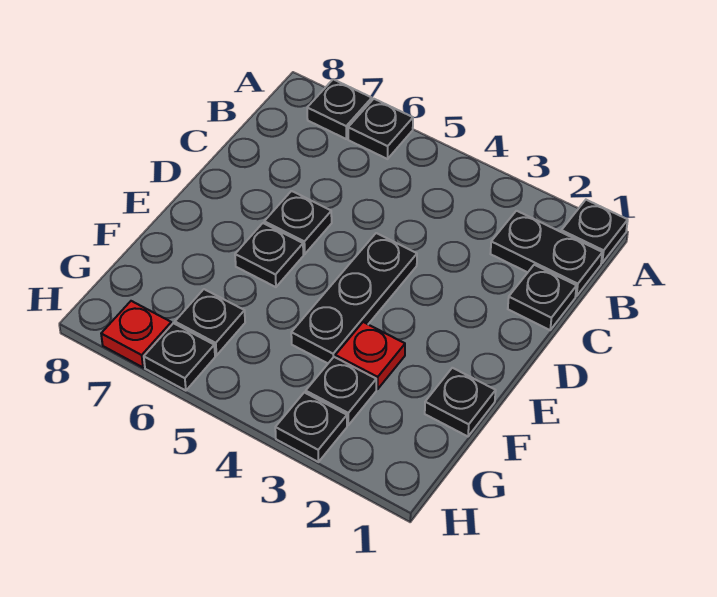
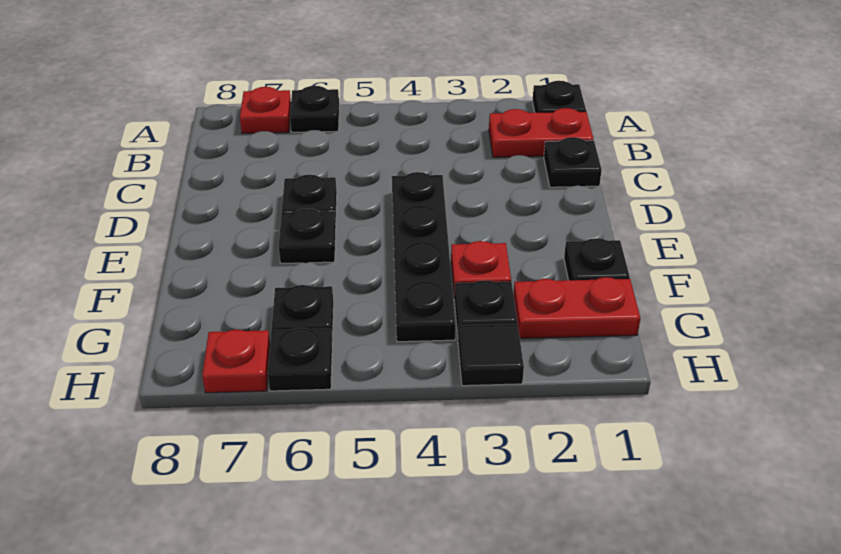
black 1x1 plate [307,79,372,139] -> red 1x1 plate [240,87,291,133]
black 1x2 plate [490,211,602,296] -> red 1x2 plate [489,108,594,157]
black 1x3 plate [291,233,417,363] -> black 1x4 plate [392,172,455,342]
none -> red 1x2 plate [513,277,641,338]
black 1x1 plate [275,392,347,462] -> black 1x1 tile [458,324,524,386]

